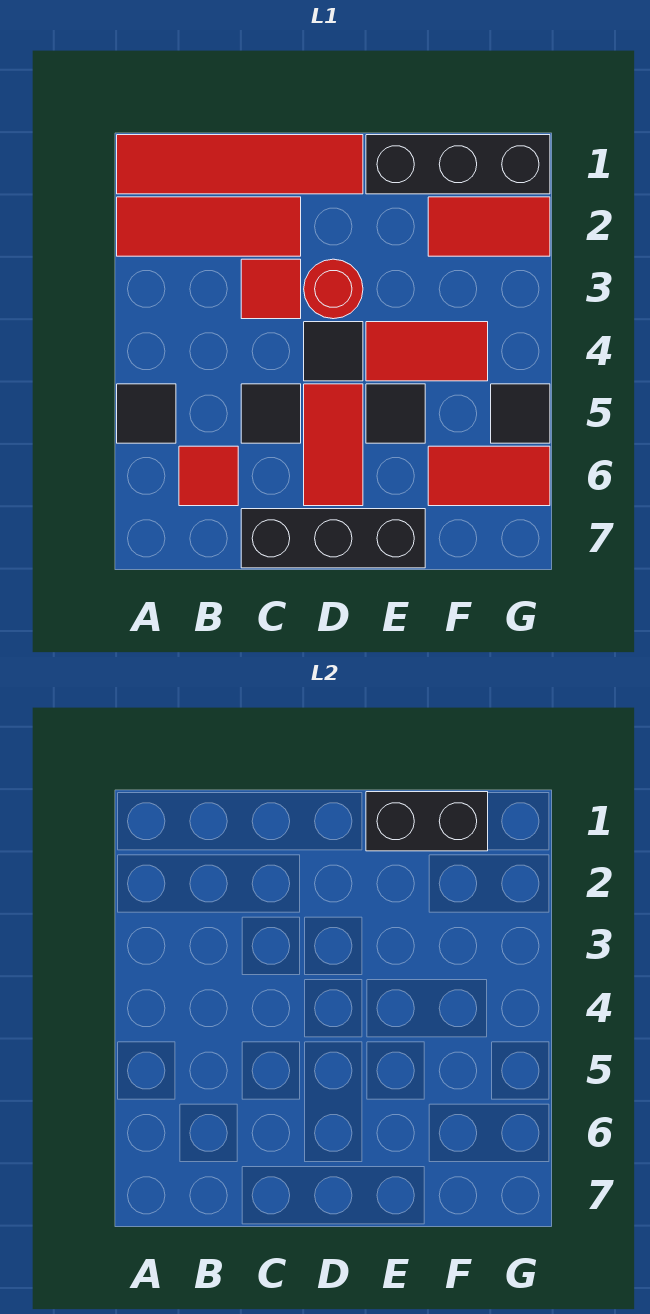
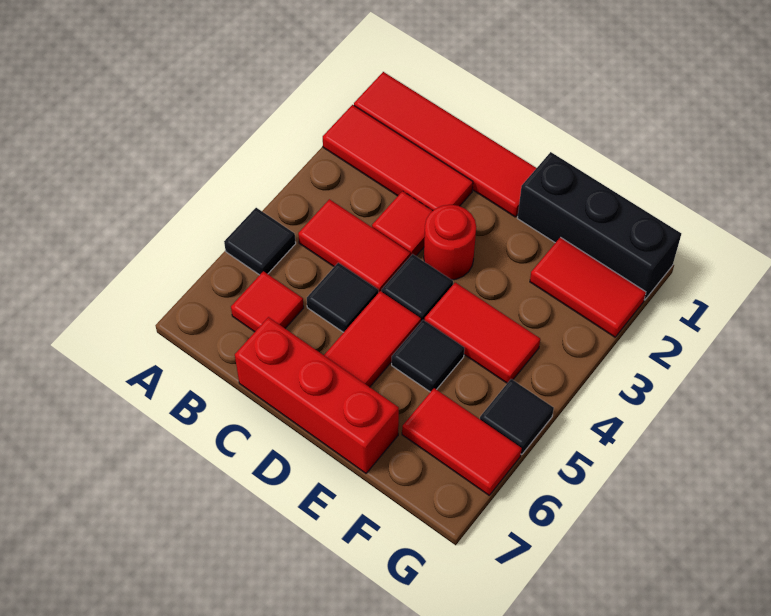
none -> red 1x2 tile [298,199,410,293]
black 1x3 brick [241,509,425,568] -> red 1x3 brick [235,317,399,473]
black 1x2 brick [366,792,488,851] -> none

